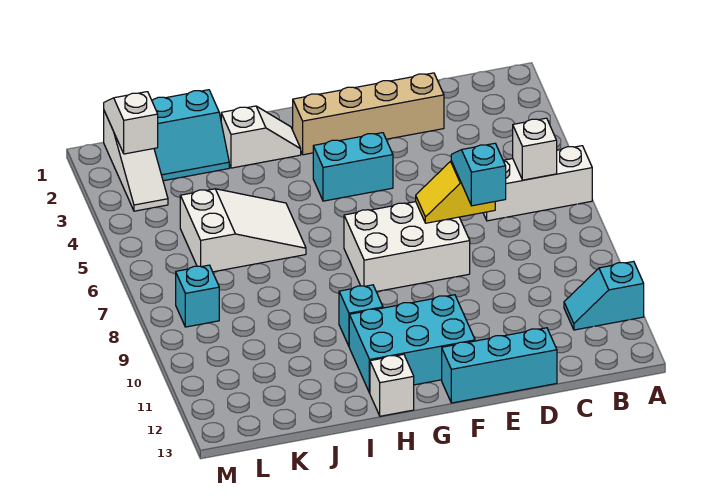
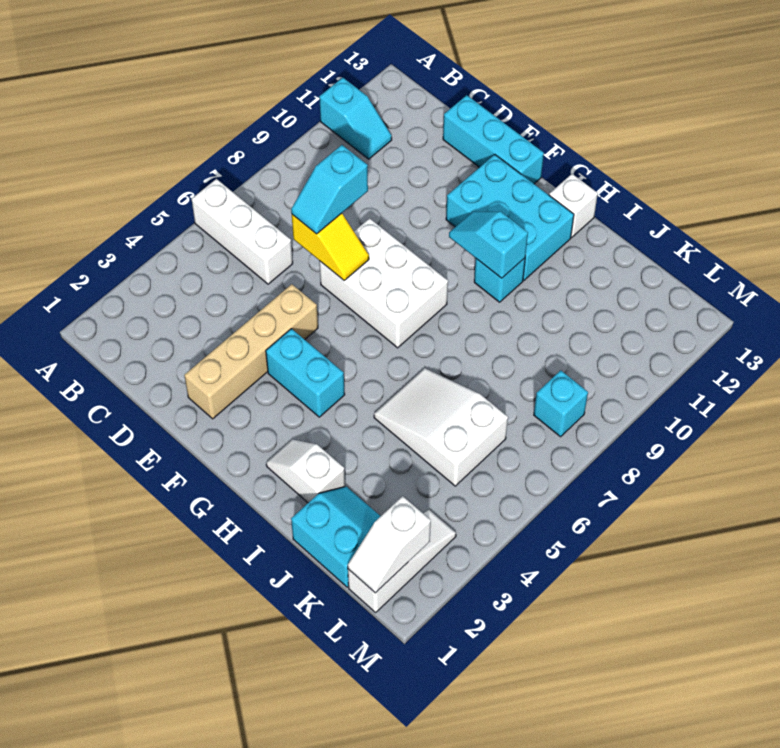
white 1x1 brick [513,118,557,180] -> none
tan 1x4 brick [293,73,444,155] -> tan 1x4 brick turned to [184,284,318,419]
none -> cyan 1x2 slope [449,211,528,278]

